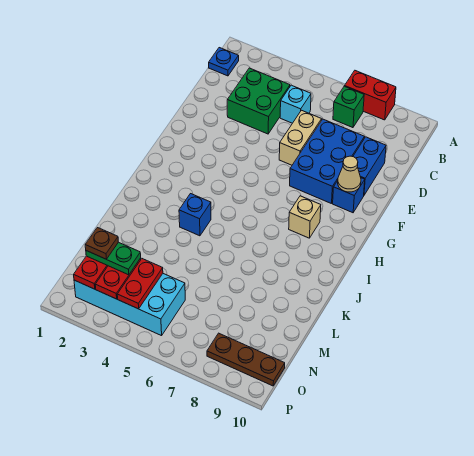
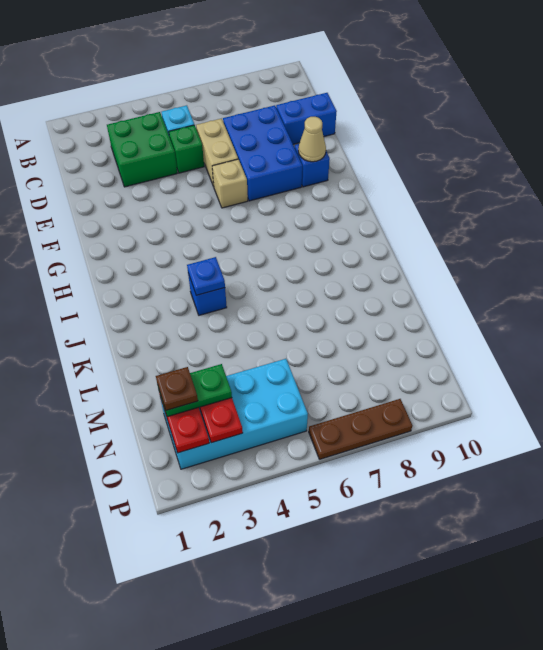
red 1x2 brick [345,71,396,120] -> none
blue 1x1 plate [209,48,239,76] -> blue 1x1 plate moved to [187,257,225,295]
green 1x1 brick [333,86,364,128] -> green 1x1 brick moved to [169,125,204,173]
blue 1x2 brick [353,137,386,195] -> blue 1x2 brick turned to [276,93,337,144]
tan 1x1 brick [289,196,321,238] -> tan 1x1 brick moved to [212,159,248,208]
red 1x2 plate [117,259,163,309] -> none
brown 1x3 plate [207,333,285,386] -> brown 1x3 plate moved to [309,399,412,459]

